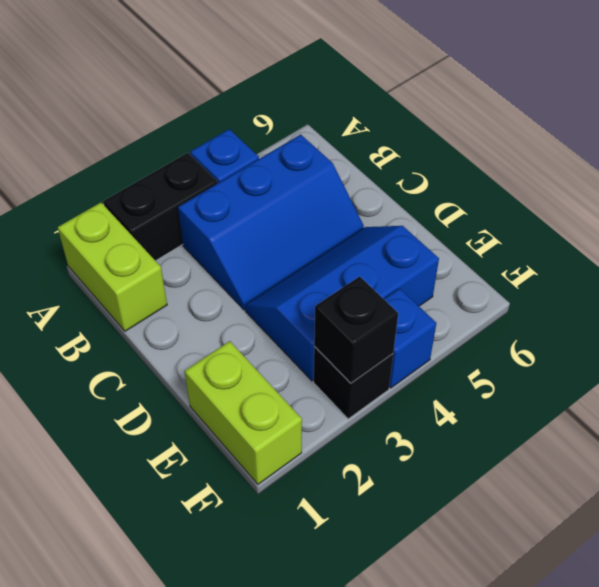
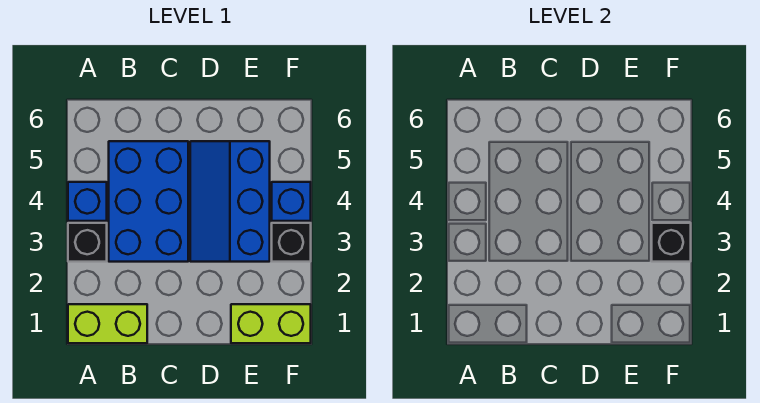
black 1x2 brick [103,153,218,261] -> black 1x1 brick [68,223,107,262]
blue 2x3 slope [178,135,364,310] -> blue 2x3 brick [109,141,188,262]

